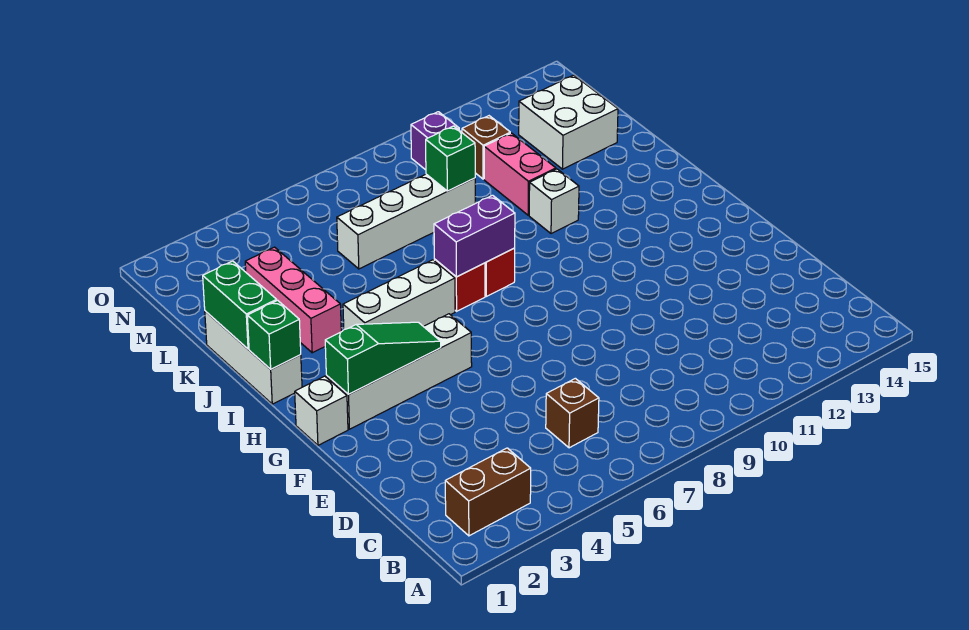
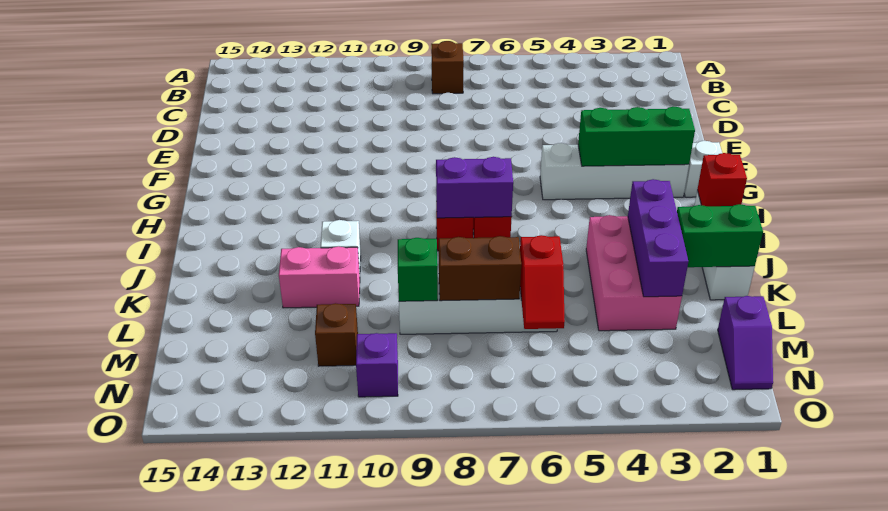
brown 1x2 brick [445,448,531,536] -> brown 1x2 brick moved to [439,236,521,301]
brown 1x1 brick [546,378,599,448] -> brown 1x1 brick moved to [431,41,464,94]
green 1x3 slope [325,322,441,394] -> green 1x3 brick [578,107,695,166]
green 1x1 brick [247,300,301,369] -> red 1x1 brick [697,153,747,206]
white 1x3 brick [343,260,455,329] -> none
green 1x2 brick [203,261,277,349] -> green 1x2 brick turned to [677,204,763,267]
pink 1x3 brick [245,247,341,353] -> pink 2x3 brick [586,215,682,331]
none -> purple 1x3 brick [628,179,688,297]
pink 1x2 brick [484,133,556,215] -> pink 1x2 brick turned to [279,246,360,308]
none -> red 1x2 slope [520,235,565,329]
white 2x2 brick [519,75,618,169] -> none
none -> purple 1x2 slope [718,296,773,390]

